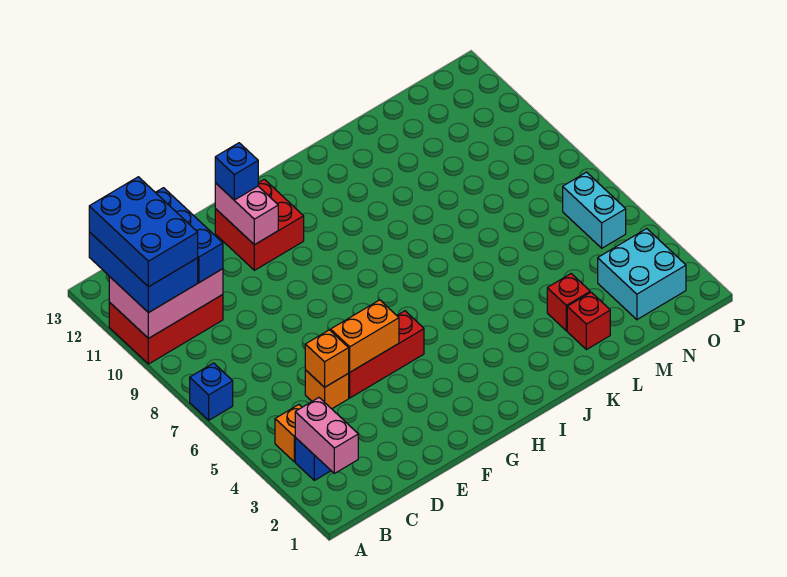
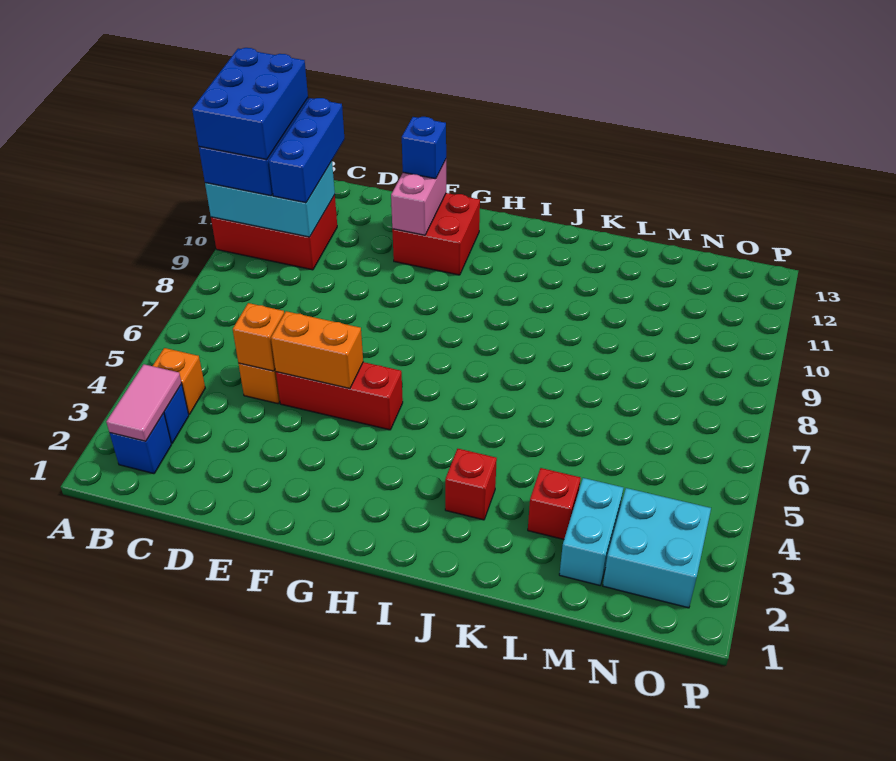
blue 1x1 brick [190,363,233,420] -> blue 1x1 brick moved to [110,413,171,474]
pink 2x3 brick [109,269,223,338] -> cyan 2x3 brick [205,161,335,237]
pink 1x2 brick [295,398,358,473] -> pink 1x2 tile [106,364,182,441]
red 1x1 brick [567,292,610,350] -> red 1x1 brick moved to [445,449,497,520]
cyan 1x2 brick [563,172,626,248] -> cyan 1x2 brick moved to [559,478,623,585]

